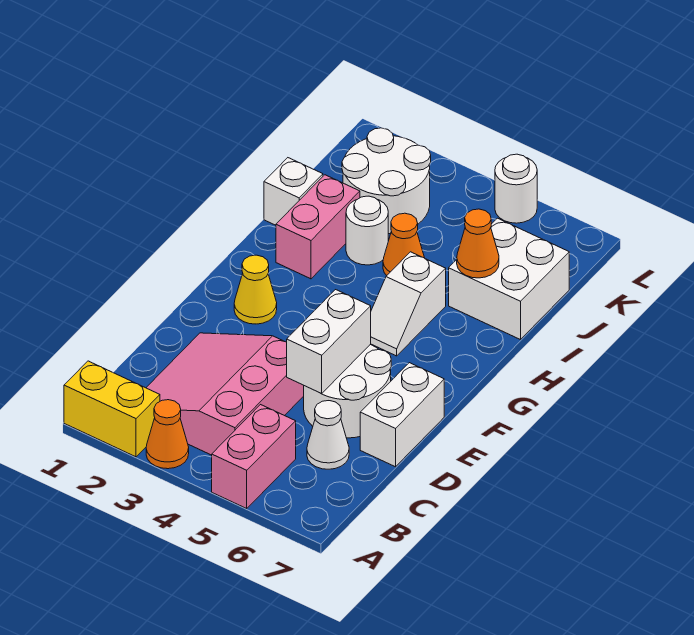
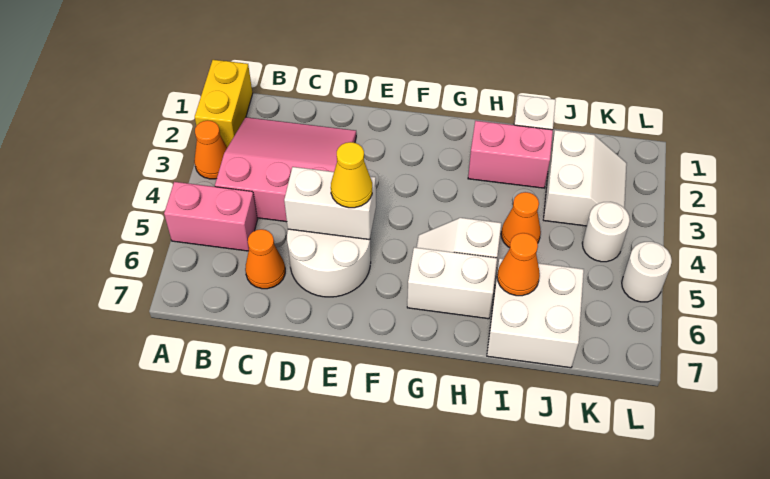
white 1x1 cone [307,401,349,469] -> orange 1x1 cone [245,229,285,289]
white 1x2 brick [360,363,444,467] -> white 1x2 brick moved to [407,247,497,319]
yellow 1x1 cone [234,255,277,324] -> yellow 1x1 cone moved to [331,142,372,208]
white 1x1 round brick [346,196,388,265] -> white 1x1 round brick moved to [582,202,630,262]
white 2x2 round brick [342,128,431,234] -> white 2x2 slope [544,130,627,226]

